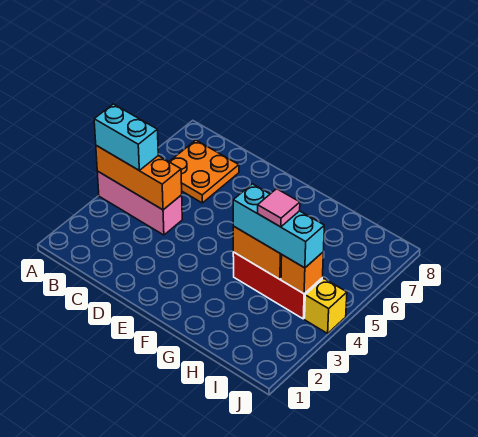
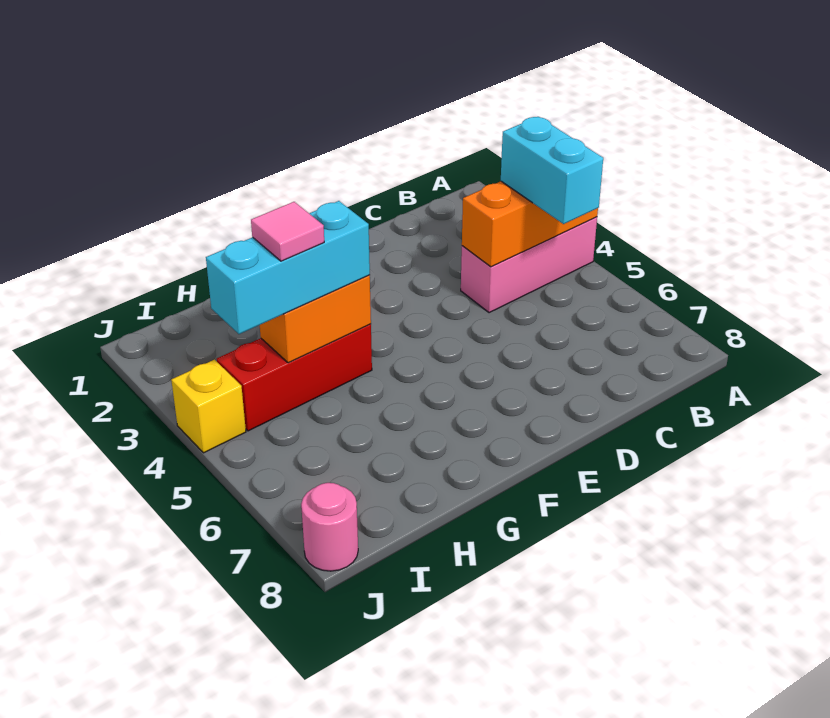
cyan 1x2 brick [94,104,158,170] -> cyan 1x2 brick turned to [501,117,603,224]
orange 2x2 plate [169,140,239,203] -> none
orange 1x1 brick [281,252,323,294] -> none
none -> pink 1x1 round brick [301,483,358,571]

